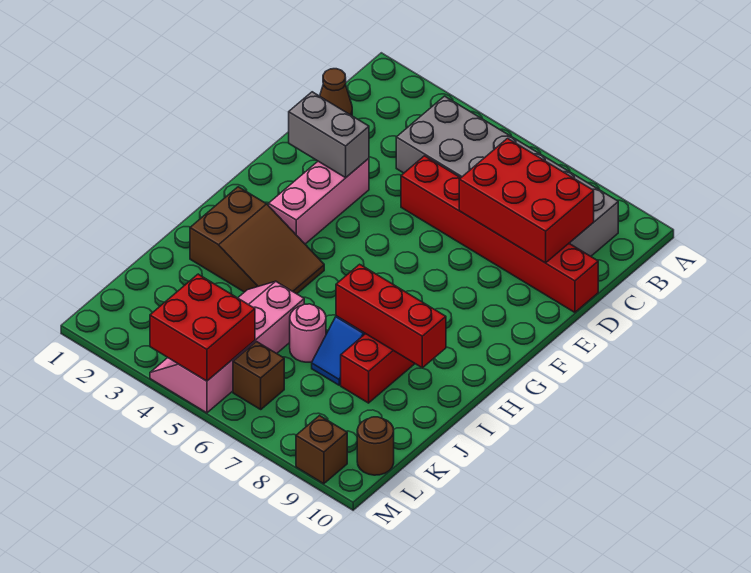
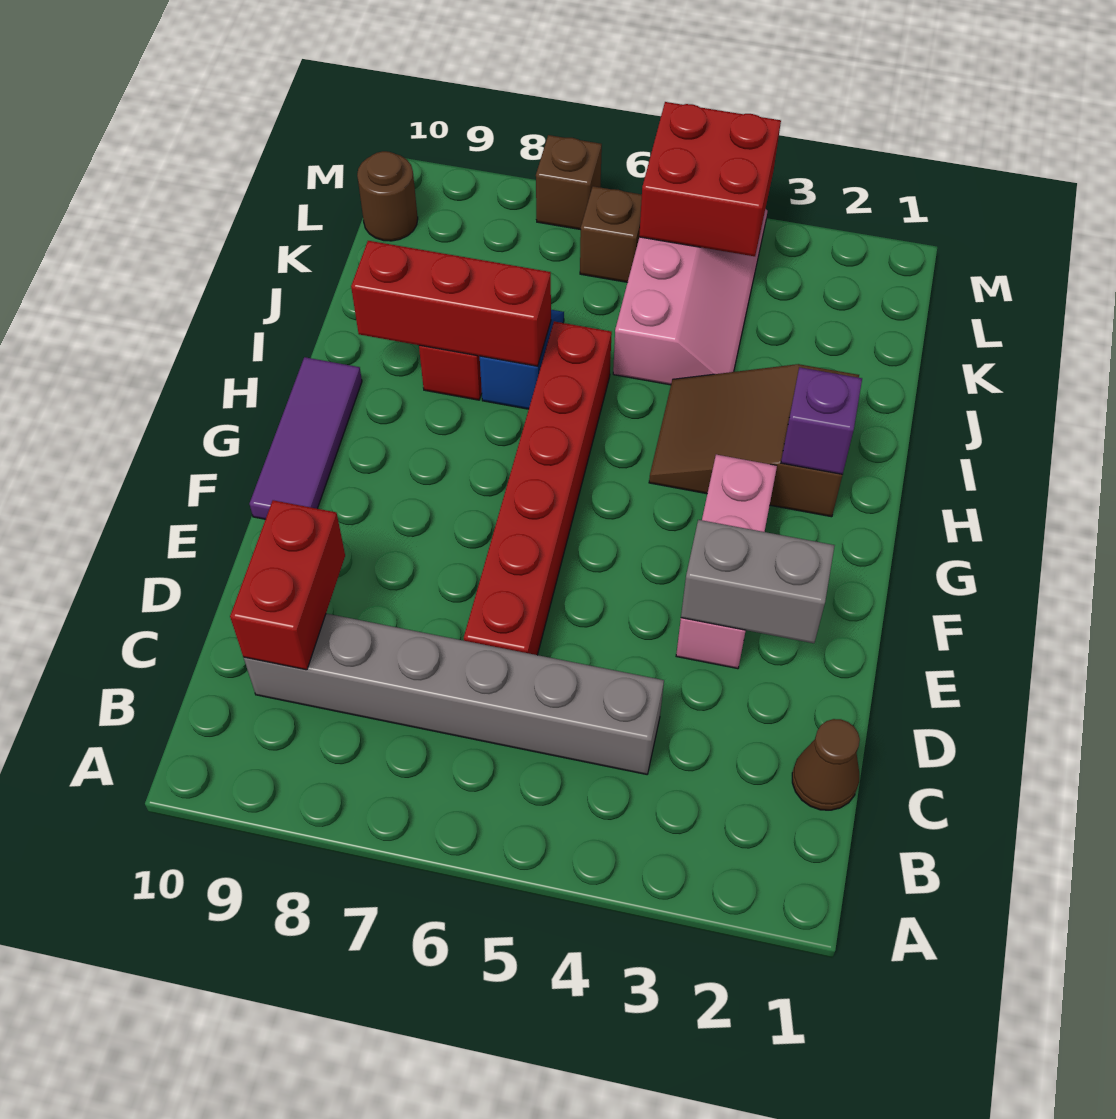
grey 2x6 brick [396,96,618,256] -> grey 1x6 brick [244,614,664,774]
red 2x3 brick [459,138,594,263] -> red 1x2 brick [230,500,345,670]
red 1x6 brick [401,156,598,312] -> red 1x6 brick turned to [464,321,612,655]
none -> purple 1x3 tile [250,357,362,519]
none -> purple 1x1 brick [781,367,862,474]
pink 1x1 round brick [290,304,326,362] -> none
brown 1x1 brick [296,416,347,484] -> brown 1x1 brick moved to [536,135,602,230]

